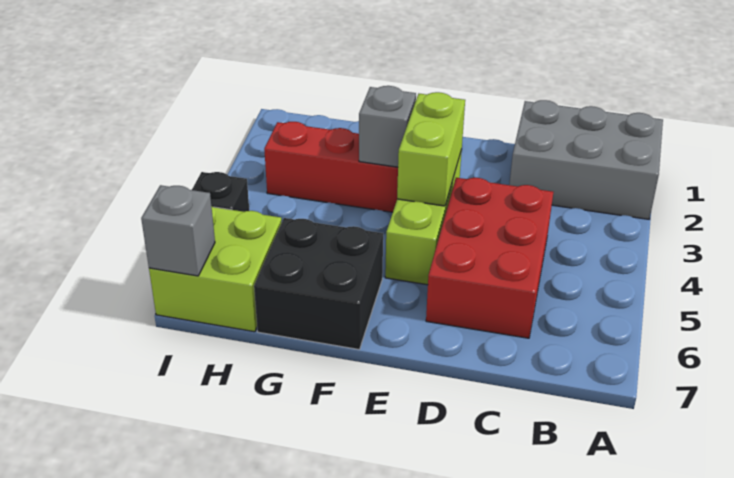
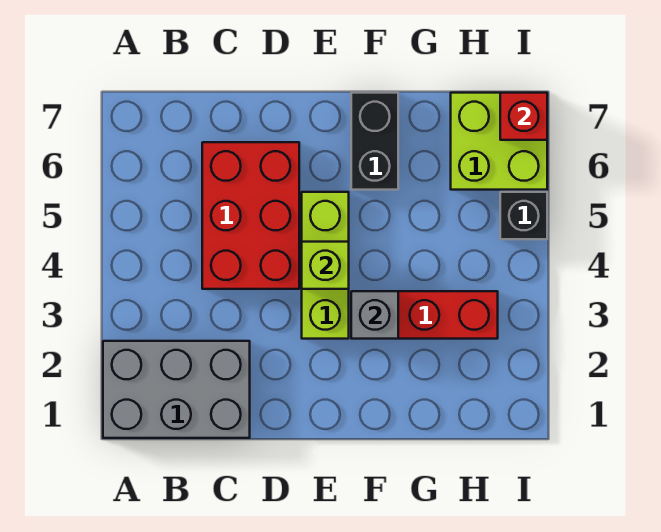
lime 1x2 brick [397,92,465,206] -> lime 1x1 brick [302,242,349,289]
black 2x2 brick [254,218,383,349] -> black 1x2 brick [351,93,398,190]
grey 1x1 brick [141,185,215,276] -> red 1x1 brick [500,93,547,140]

